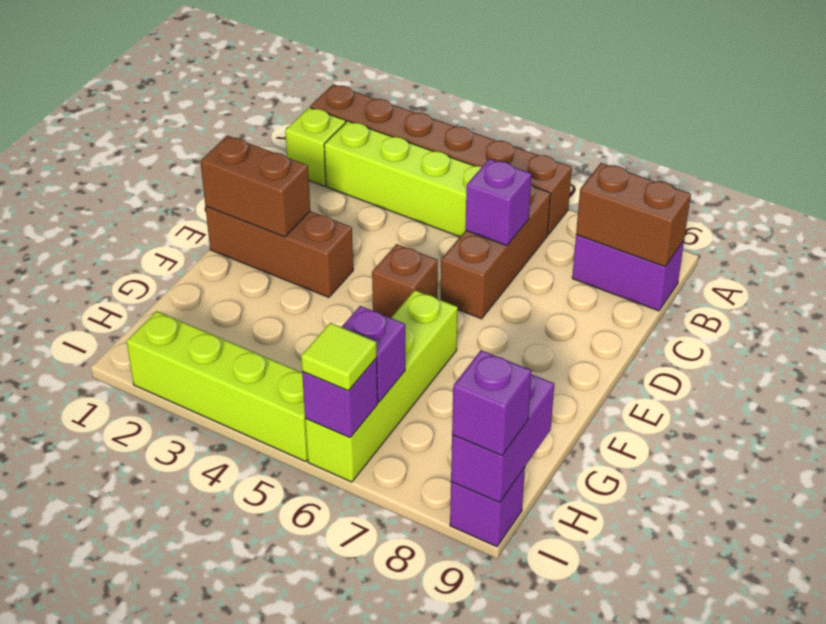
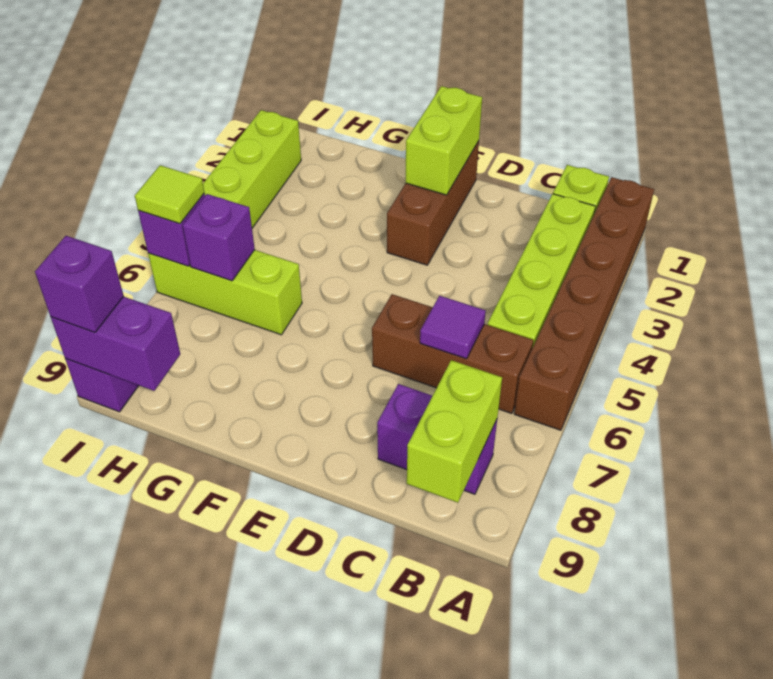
purple 1x2 brick [572,235,684,311] -> purple 1x2 brick turned to [377,384,497,494]
brown 1x2 brick [576,163,691,267] -> lime 1x2 brick [407,360,502,503]
purple 1x1 brick [465,159,531,246] -> purple 1x1 tile [420,296,486,359]
brown 1x2 brick [200,136,310,237] -> lime 1x2 brick [406,86,482,195]
brown 1x1 brick [372,244,438,318] -> none
lime 1x4 brick [305,290,458,482] -> lime 1x3 brick [148,250,302,335]

